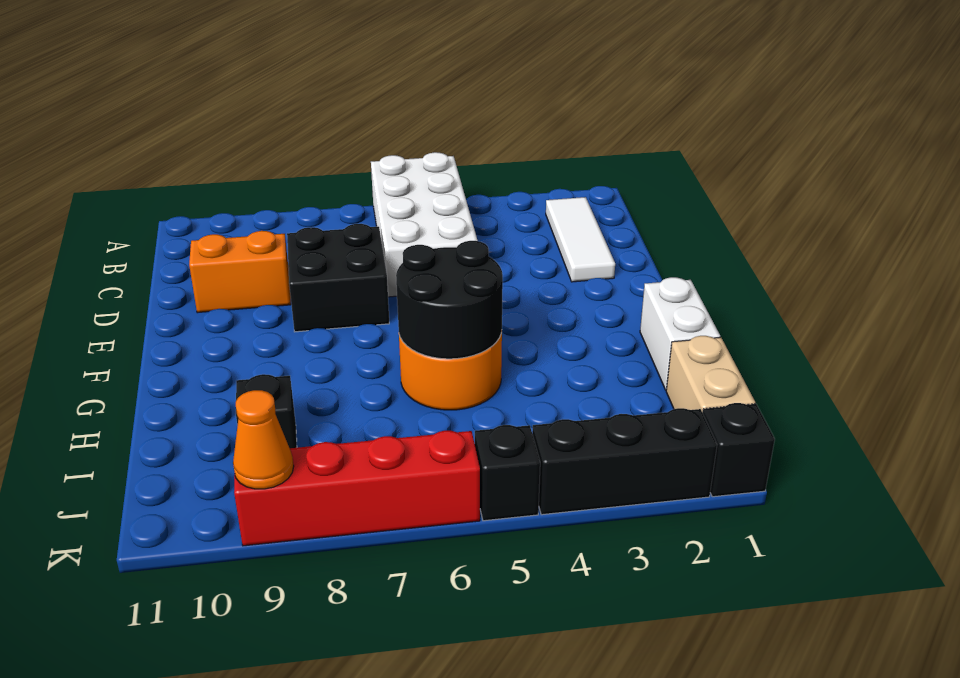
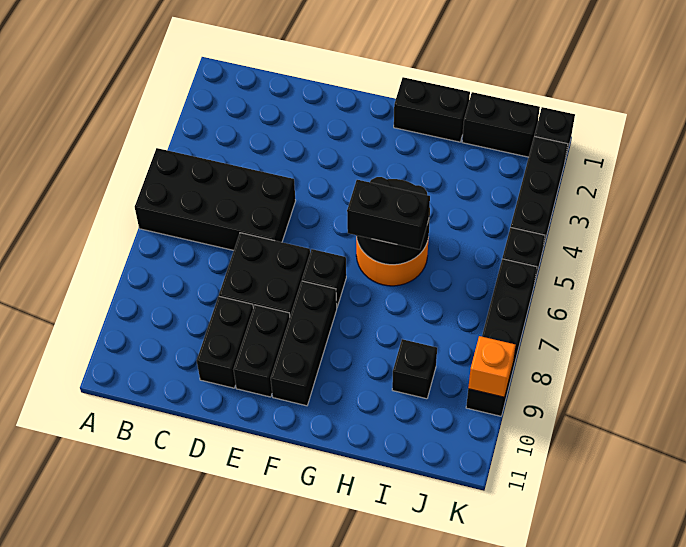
white 2x4 brick [371,152,478,297] -> black 2x4 brick [135,148,296,250]
white 1x3 tile [546,197,615,282] -> none
orange 1x2 brick [189,231,291,313] -> black 1x2 brick [197,296,253,388]
none -> black 1x2 brick [234,305,290,397]
none -> black 1x1 brick [302,249,346,307]
none -> black 1x3 brick [271,281,337,406]
white 1x2 brick [640,277,720,390] -> black 1x2 brick [394,77,470,142]
none -> black 1x2 brick [347,180,430,250]
tan 1x2 brick [666,336,755,413] -> black 1x2 brick [462,92,540,157]
red 1x4 brick [234,431,480,546] -> black 1x4 brick [466,259,537,416]
orange 1x1 cone [233,390,294,489] -> orange 1x1 brick [468,336,516,397]

